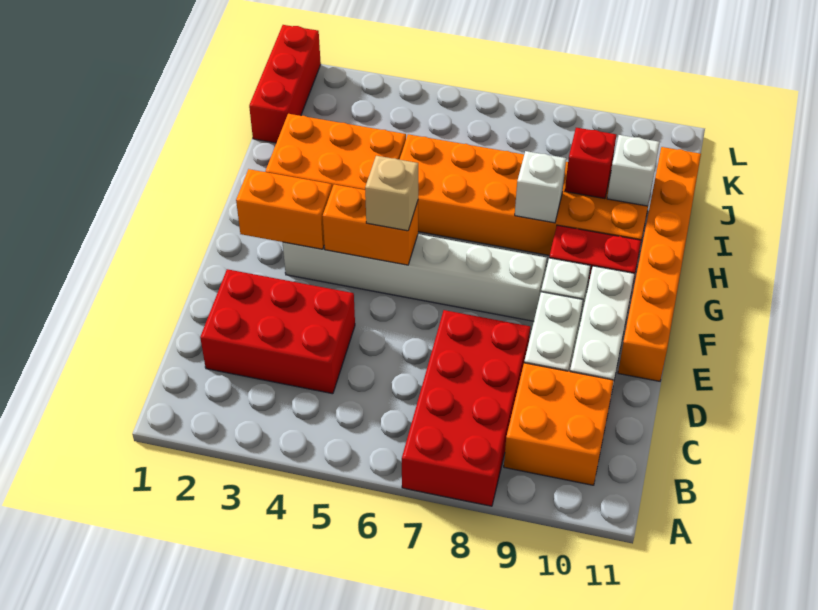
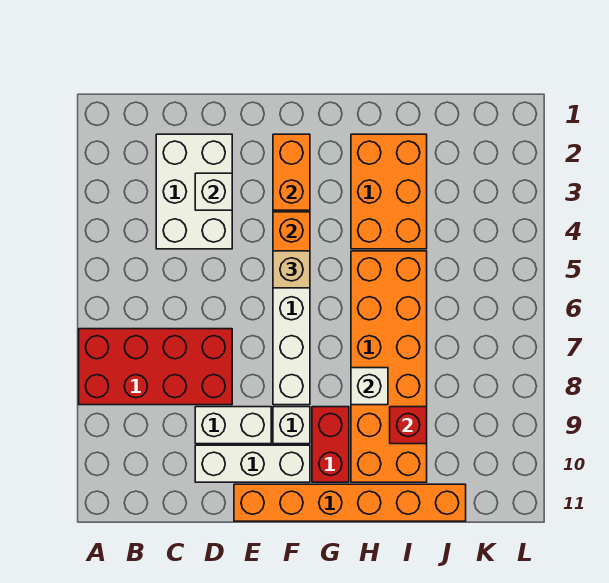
orange 2x2 brick [504,363,614,485] -> none
red 2x3 brick [200,269,355,394] -> white 2x3 brick [156,134,232,249]
white 1x1 brick [607,135,660,206] -> white 1x1 brick moved to [195,173,232,210]
red 1x3 brick [249,25,321,143] -> none

